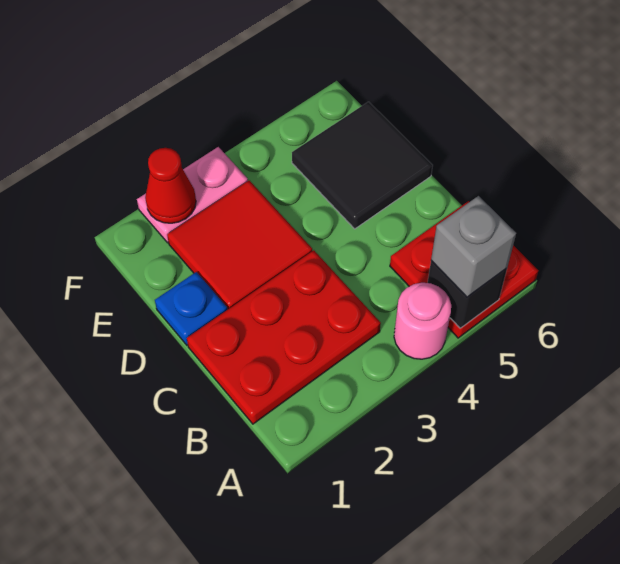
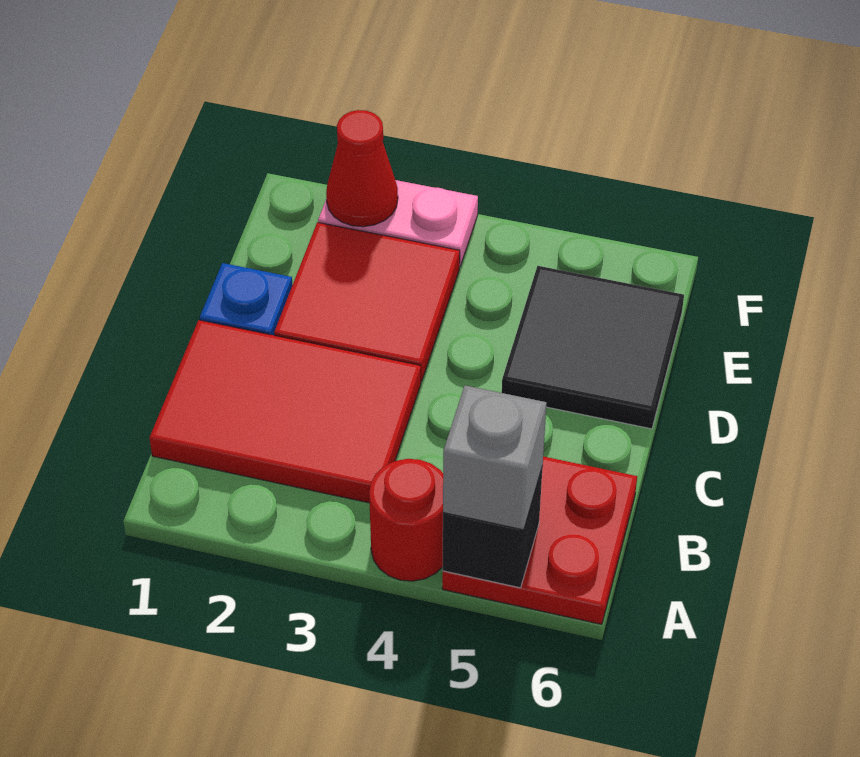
pink 1x1 round brick [394,283,451,359] -> red 1x1 round brick [369,459,443,581]
red 2x3 plate [187,250,381,424] -> red 2x3 tile [150,320,421,503]

